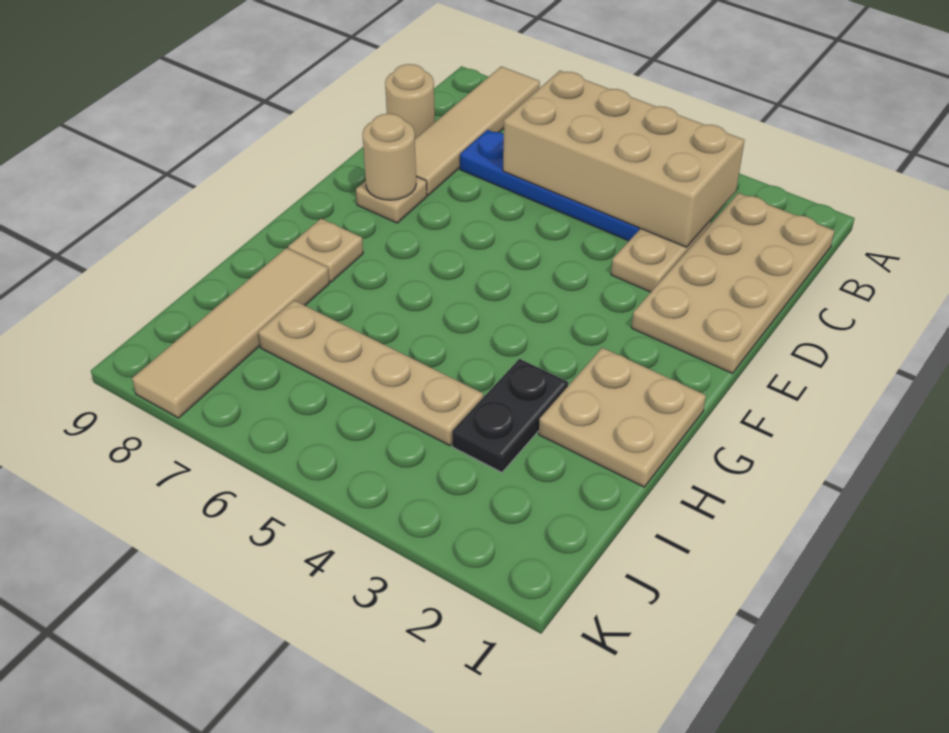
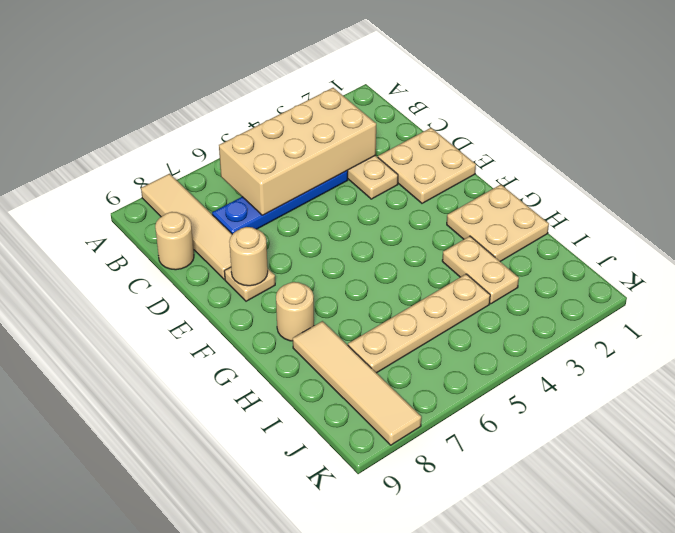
tan 2x4 plate [632,193,835,373] -> tan 2x2 plate [378,128,476,203]
tan 1x1 plate [288,219,363,282] -> tan 1x1 round brick [276,282,314,341]
black 1x2 plate [452,359,568,472] -> tan 1x2 plate [442,236,519,304]

